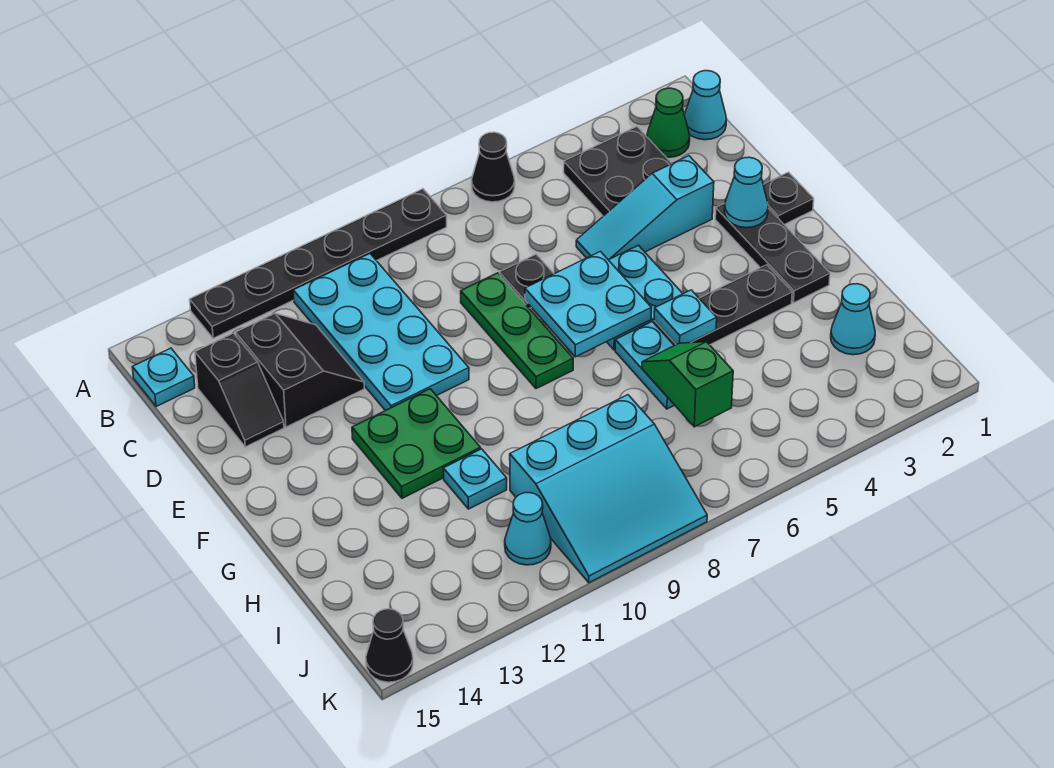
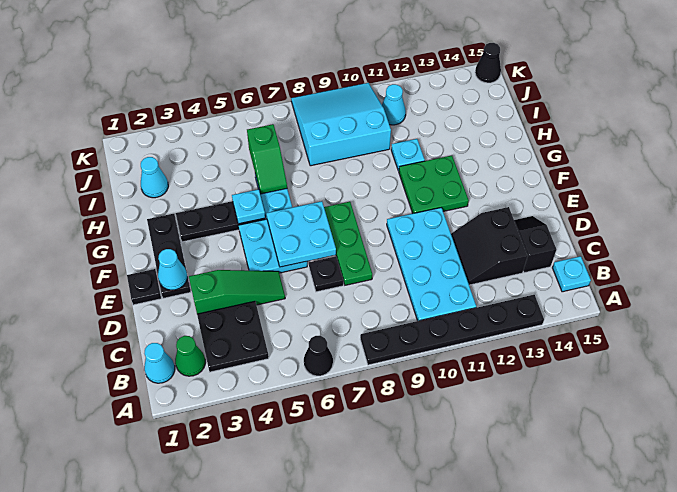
cyan 1x3 slope [576,156,714,260] -> green 1x3 slope [189,270,285,314]

